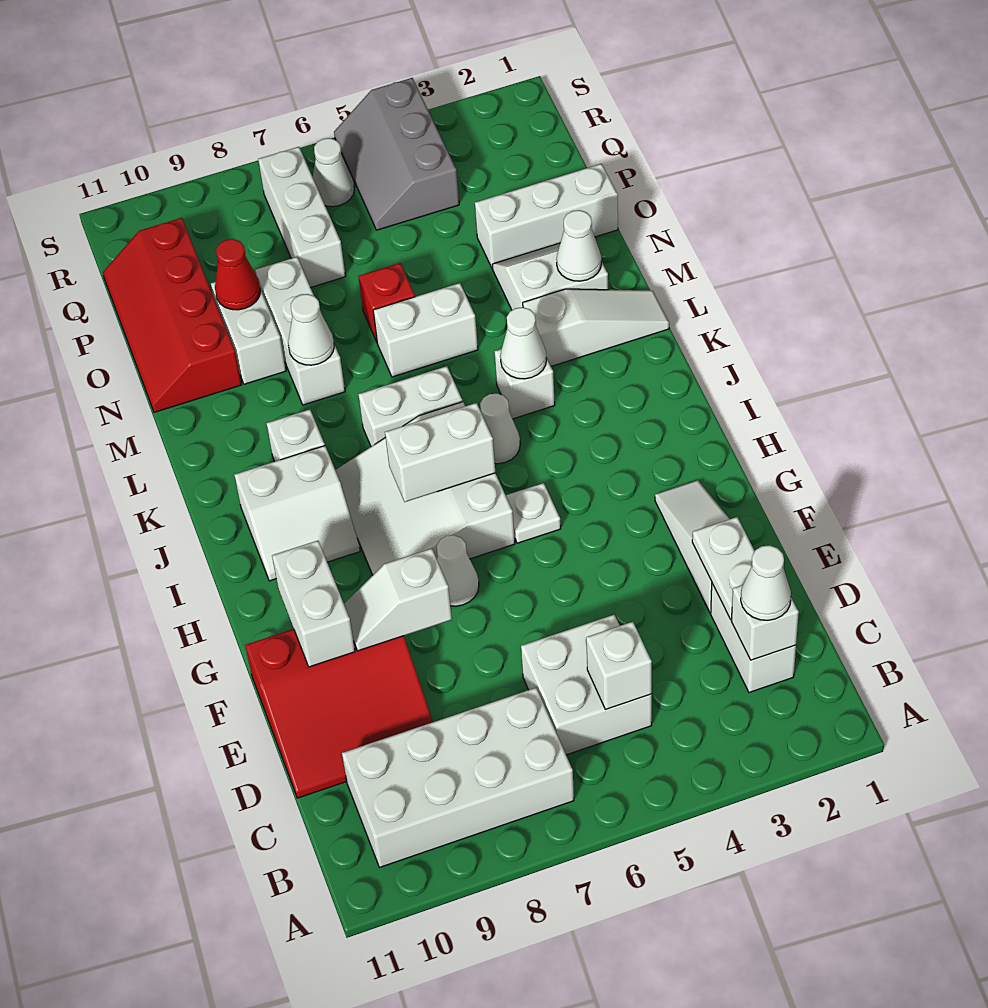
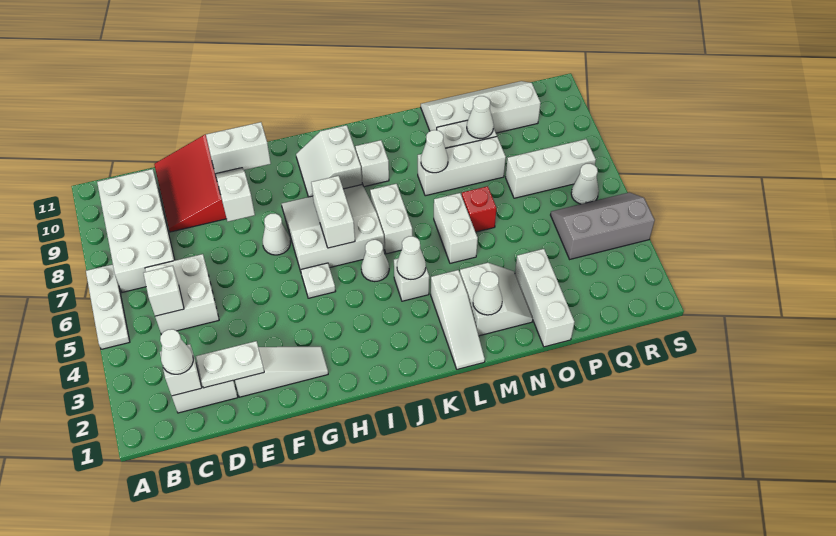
none -> white 1x3 plate [86,264,130,349]
red 2x4 slope [103,218,242,412] -> white 2x4 slope [421,81,540,133]
red 1x1 cone [215,239,260,310] -> white 1x1 cone [467,96,494,138]

